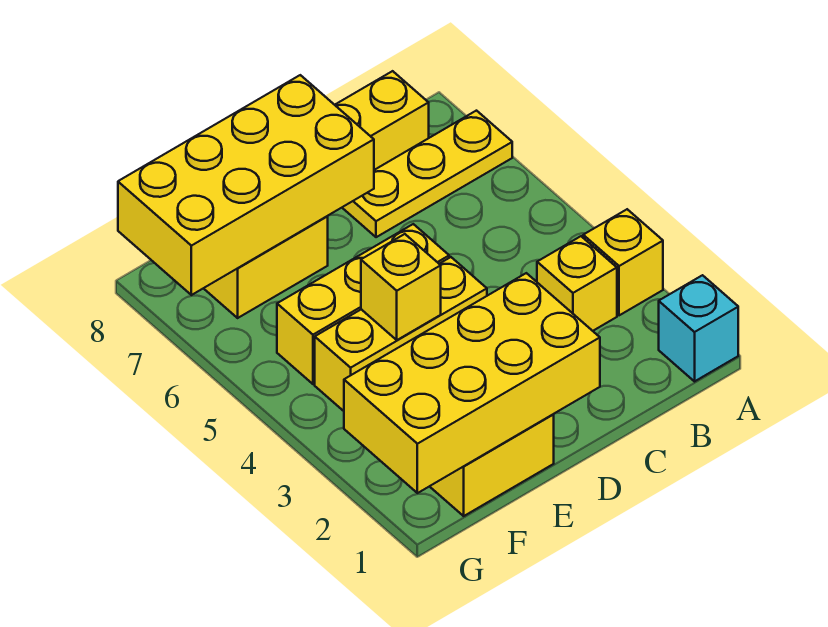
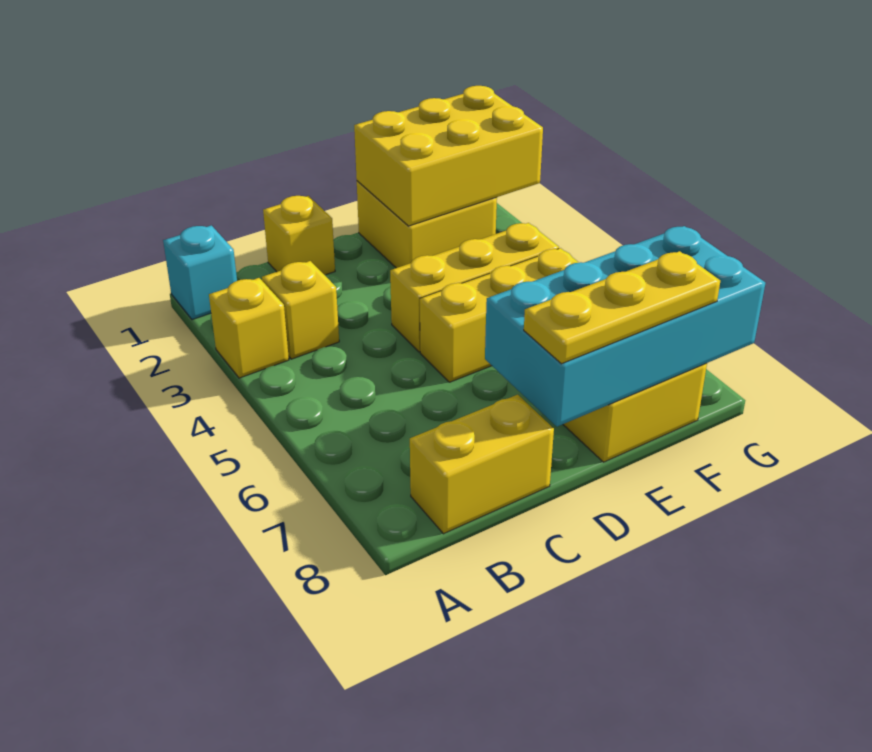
yellow 1x3 plate [342,111,512,237] -> yellow 1x3 plate moved to [524,251,720,364]
yellow 2x4 brick [344,273,600,493] -> yellow 2x3 brick [354,86,543,226]
yellow 2x4 brick [118,75,374,295] -> cyan 2x4 brick [485,226,765,427]
yellow 1x1 brick [361,234,441,340] -> yellow 1x1 brick moved to [263,196,335,275]

